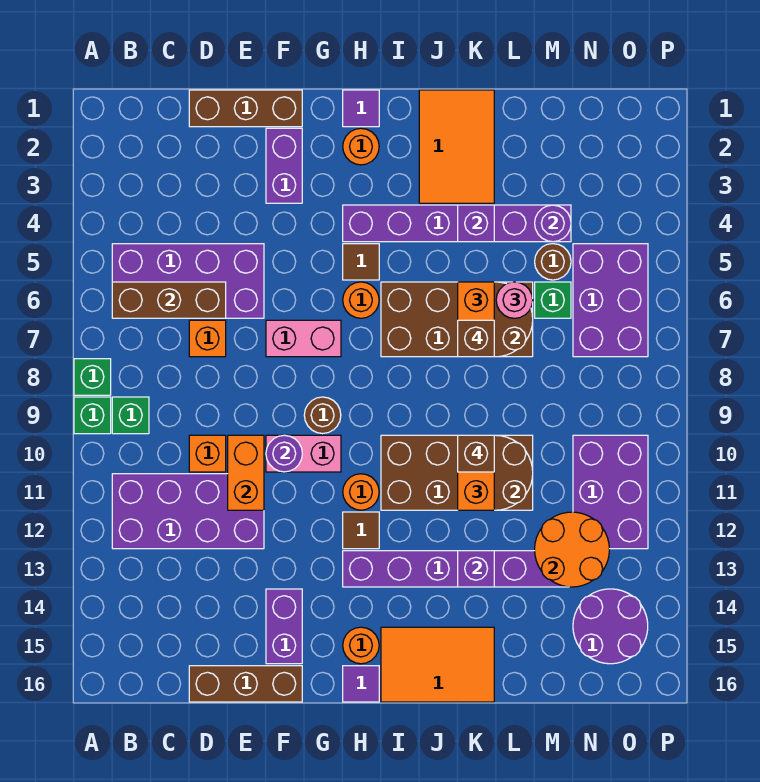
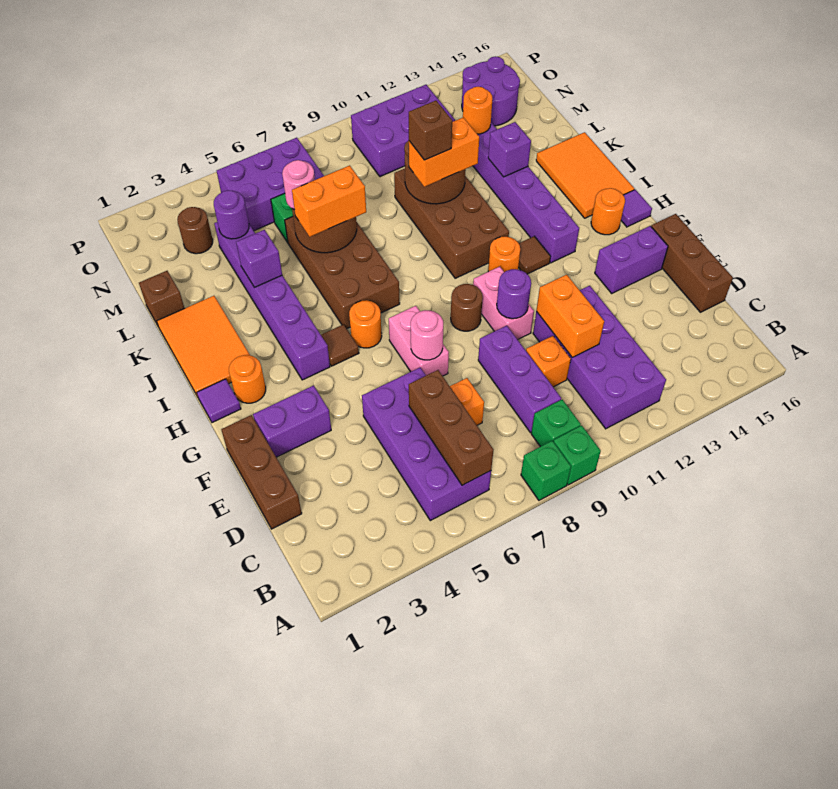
none -> purple 1x3 brick [478,326,561,433]
orange 1x2 brick [228,435,264,510] -> orange 1x2 brick turned to [536,275,604,357]
none -> pink 1x1 round brick [411,310,443,360]
orange 2x3 tile [419,90,494,203] -> orange 2x3 tile turned to [157,296,250,397]
brown 1x1 brick [458,320,494,357] -> brown 1x1 brick moved to [139,271,185,325]
brown 1x1 round brick [535,244,571,280] -> brown 1x1 round brick moved to [177,207,213,254]
orange 2x2 round brick [535,512,609,587] -> orange 1x1 round brick [463,87,492,134]

